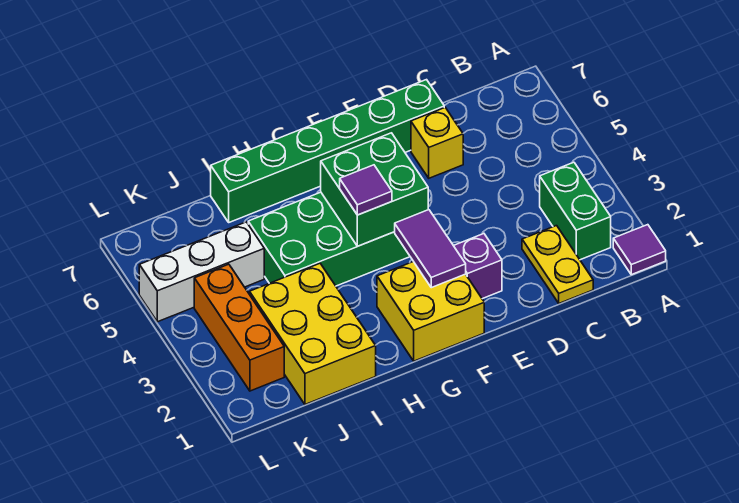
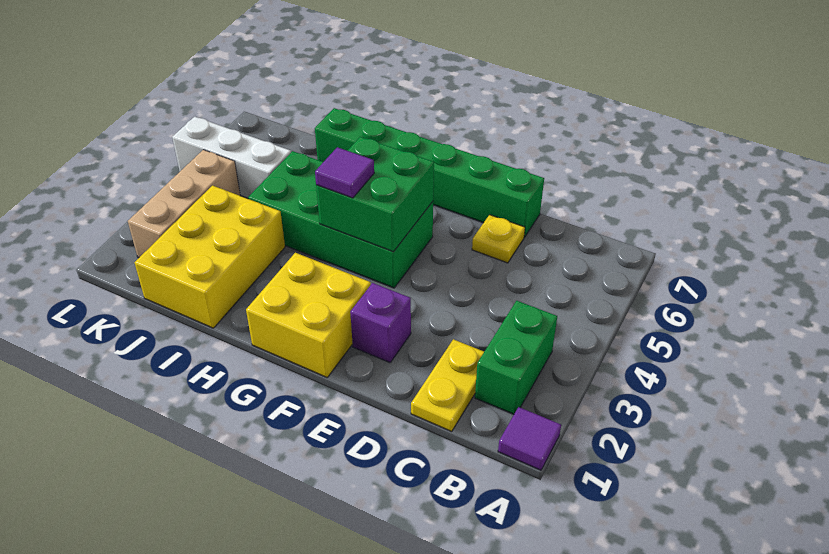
yellow 1x1 brick [411,108,463,178] -> yellow 1x1 plate [472,215,525,263]
purple 1x2 tile [395,210,466,288] -> none
orange 1x3 brick [194,264,284,391] -> tan 1x3 brick [128,150,240,258]

